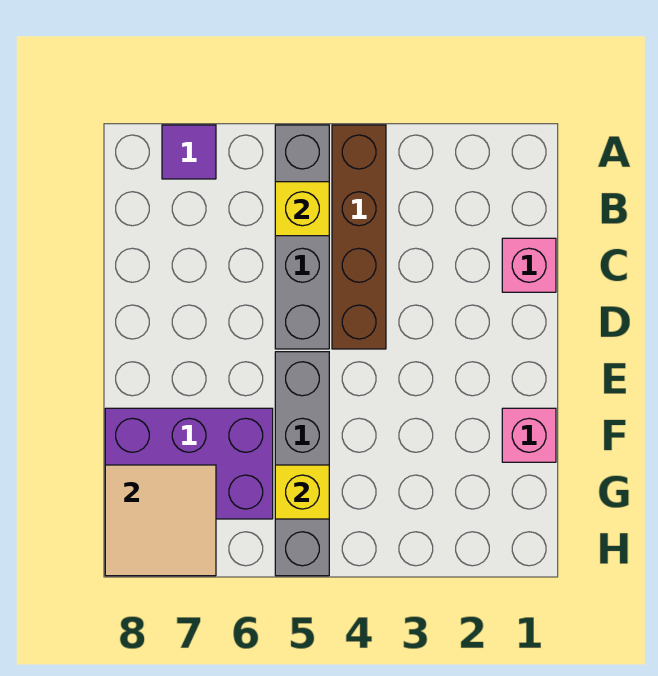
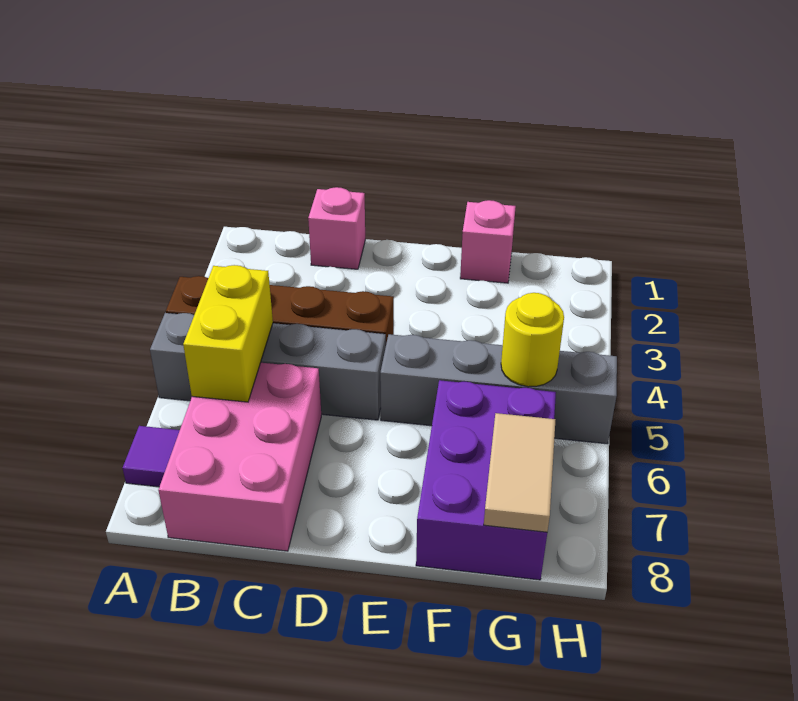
yellow 1x1 brick [275,182,329,236] -> yellow 1x2 brick [183,265,273,402]
none -> pink 2x3 brick [158,363,321,551]
yellow 1x1 brick [275,465,329,519] -> yellow 1x1 round brick [501,293,564,387]
tan 2x2 tile [105,465,216,576] -> tan 1x2 tile [484,413,556,532]

